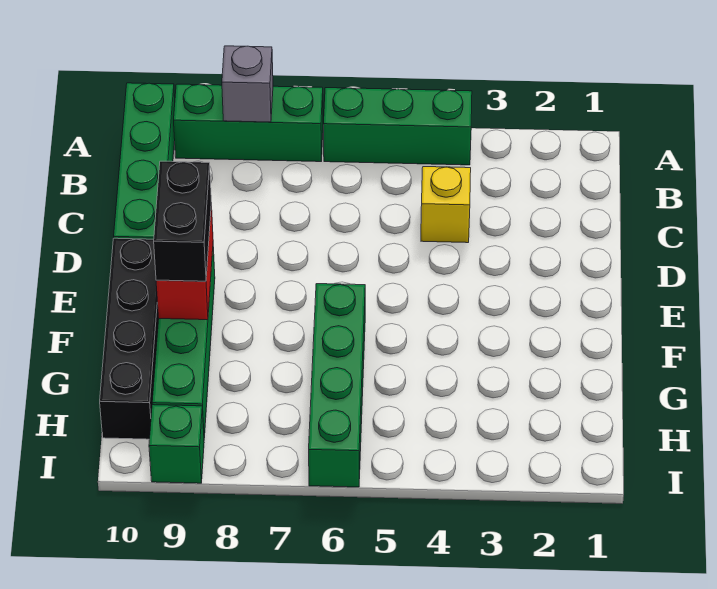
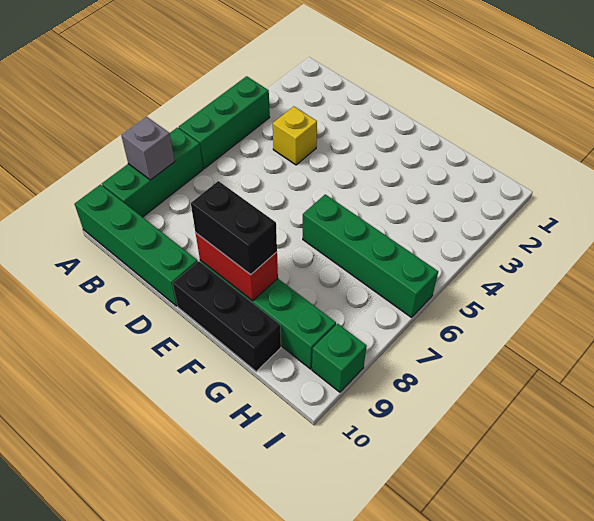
black 1x4 brick [100,238,159,439] -> black 1x3 brick [173,261,281,372]

